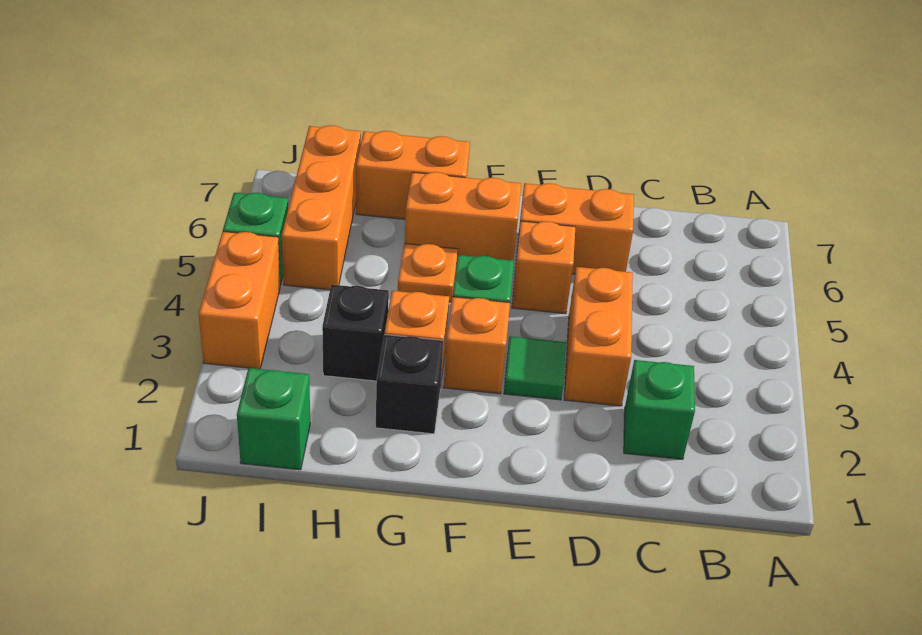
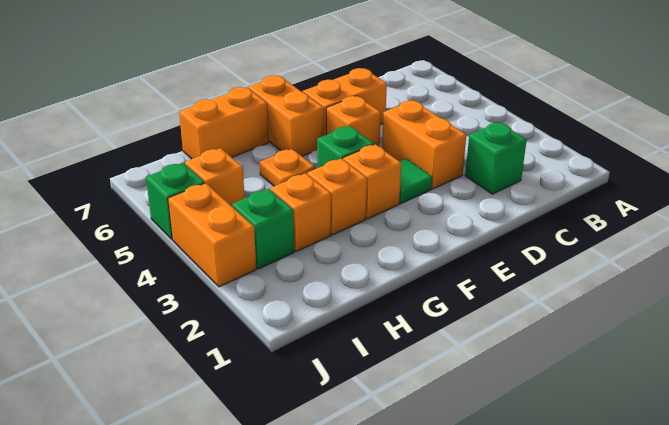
orange 1x2 brick [405,172,521,260] -> orange 1x2 brick turned to [248,75,324,156]
black 1x1 brick [376,335,443,434] -> none
black 1x1 brick [322,285,389,381] -> orange 1x1 brick [270,173,331,252]
green 1x1 brick [237,368,310,470] -> green 1x1 brick moved to [232,189,294,269]
orange 1x3 brick [282,125,361,290] -> orange 1x1 brick [185,148,245,206]

